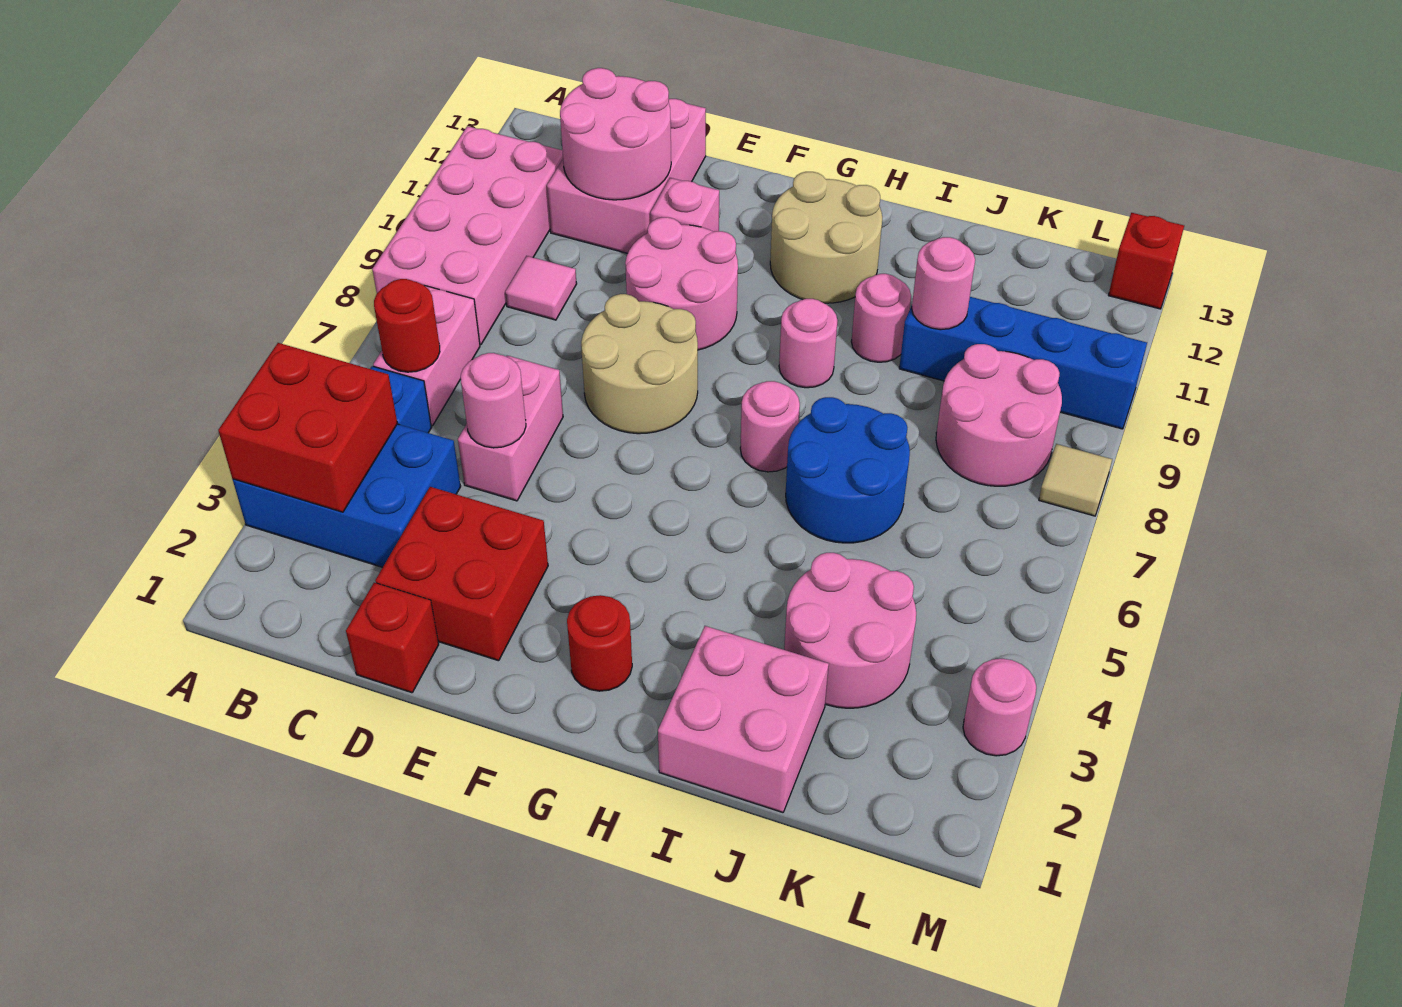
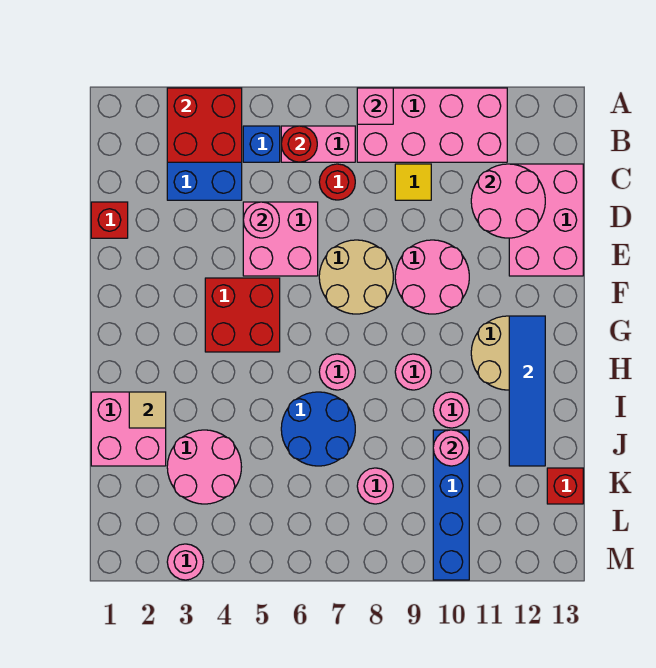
pink 1x1 tile [505,256,577,320] -> yellow 1x1 tile [395,164,431,200]
pink 2x3 brick [547,99,706,253] -> pink 2x3 brick turned to [509,164,583,276]
red 2x2 brick [375,487,548,661] -> red 2x2 brick moved to [205,278,280,352]
pink 1x2 brick [458,356,563,501] -> pink 2x2 brick [243,202,318,276]
pink 1x1 brick [651,178,719,232] -> pink 1x1 brick moved to [357,88,393,124]
red 1x1 round brick [567,595,632,691] -> red 1x1 round brick moved to [319,164,355,200]
none -> blue 1x4 tile [509,316,545,466]
pink 2x2 round brick [936,344,1062,486] -> pink 1x1 round brick [357,468,393,504]
tan 1x1 tile [1039,444,1112,516] -> tan 1x1 tile moved to [129,392,166,428]
red 1x1 brick [1108,213,1184,309] -> red 1x1 brick moved to [547,468,583,504]

